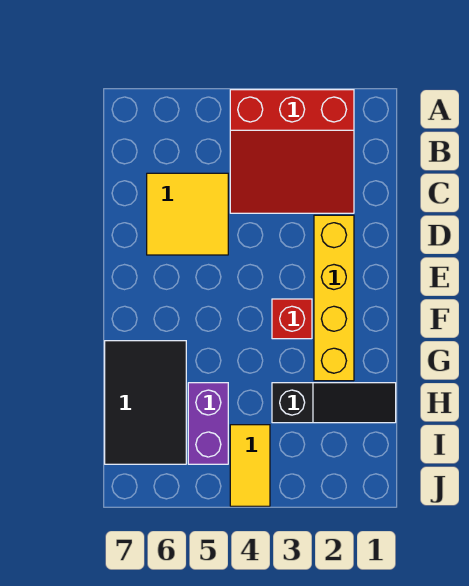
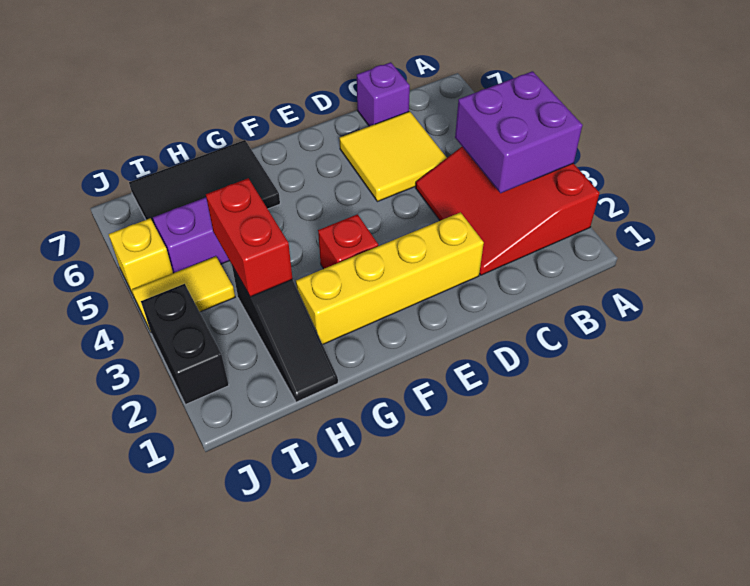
none -> purple 2x2 brick [455,71,583,193]
none -> purple 1x1 brick [357,62,410,126]
none -> red 1x2 brick [206,178,293,297]
none -> black 1x2 brick [141,284,229,405]
none -> yellow 1x1 brick [109,218,173,296]

